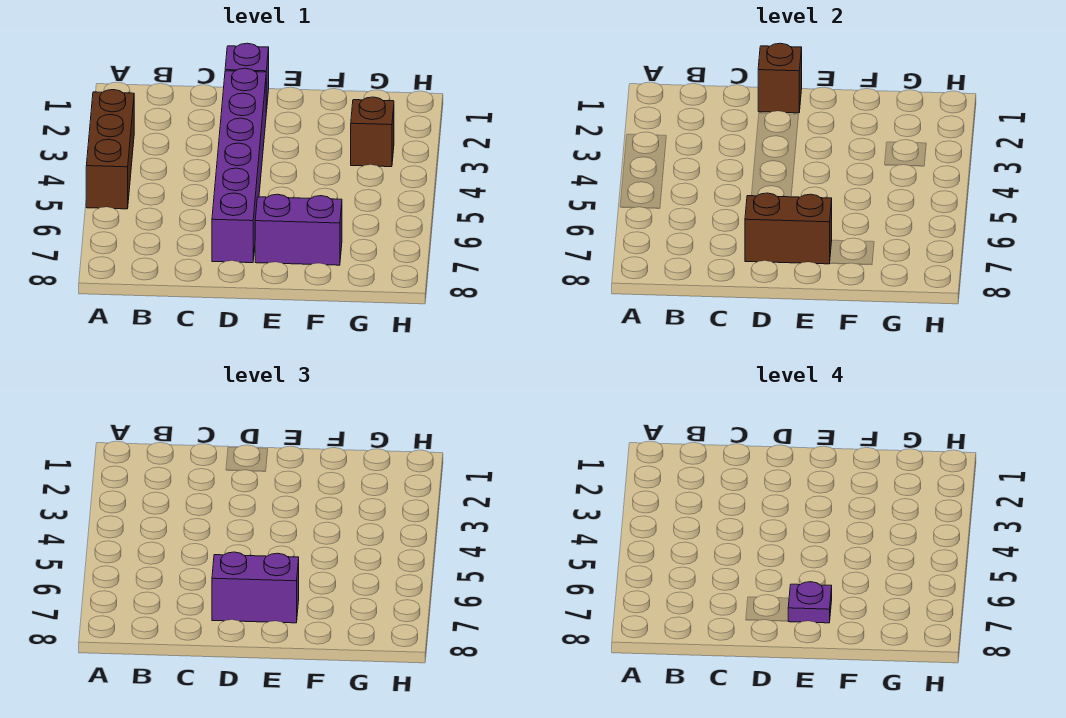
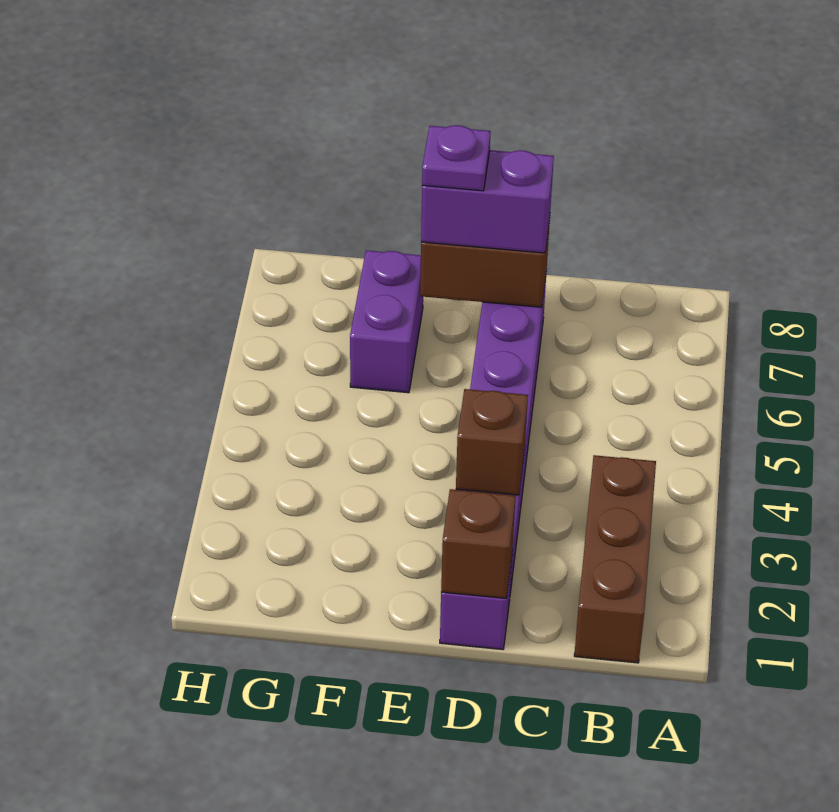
brown 1x3 brick [86,90,134,209] -> brown 1x3 brick moved to [574,455,656,663]
purple 1x2 brick [255,194,342,265] -> purple 1x2 brick turned to [350,250,423,393]
brown 1x1 brick [351,97,394,167] -> brown 1x1 brick moved to [456,389,528,495]

